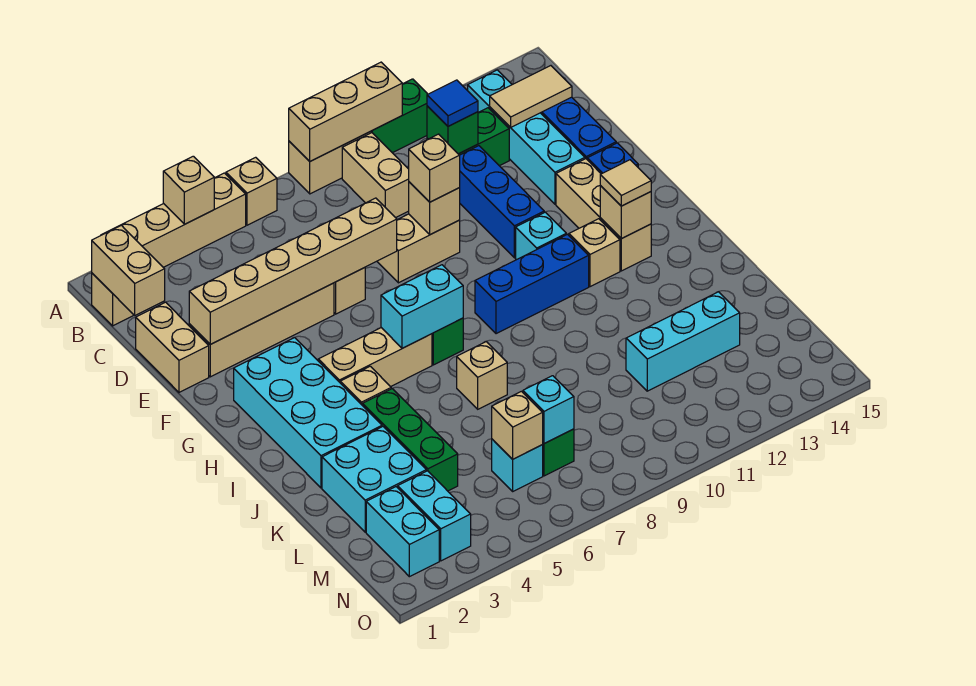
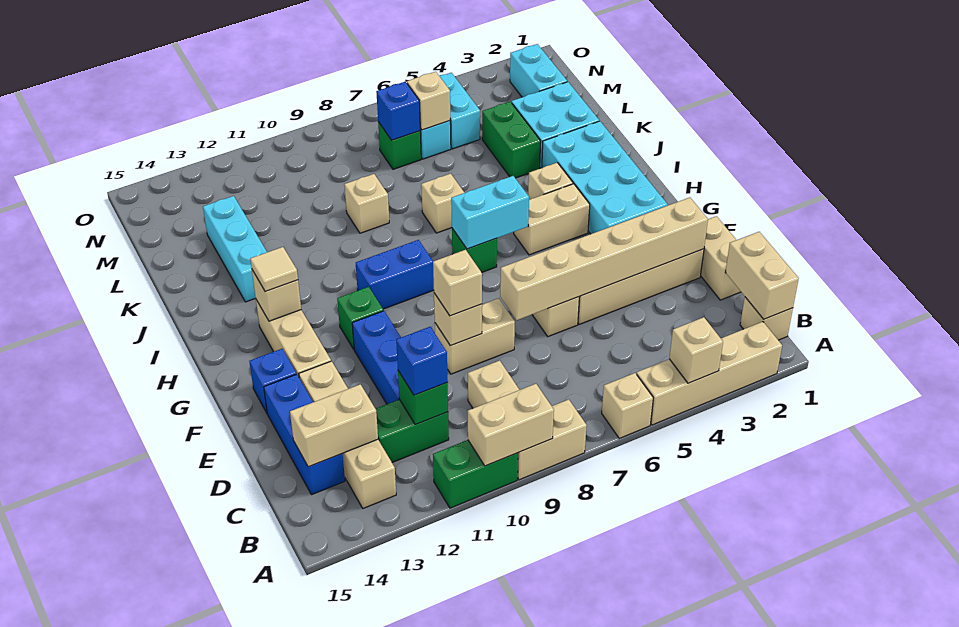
tan 1x3 brick [289,62,402,161] -> tan 1x2 brick [468,384,554,466]
cyan 1x4 brick [468,70,585,204] -> tan 1x4 brick [299,361,396,508]
blue 1x1 tile [427,80,478,126] -> blue 1x1 brick [396,327,448,395]
tan 1x2 tile [490,66,572,127] -> tan 1x2 brick [290,384,378,467]
cyan 1x1 brick [516,212,567,260] -> green 1x1 brick [337,287,383,349]
tan 1x3 brick [318,328,432,387] -> tan 1x2 brick [514,184,590,255]
blue 1x3 brick [475,234,589,334] -> blue 1x2 brick [356,240,434,309]
tan 1x1 brick [569,219,620,287] -> tan 1x1 brick moved to [344,174,389,233]
green 1x3 brick [363,389,458,491] -> green 1x2 brick [482,102,541,178]
cyan 1x3 brick [626,292,740,391] -> cyan 1x3 brick turned to [203,196,267,302]
cyan 1x2 brick [398,471,471,561] -> cyan 1x2 brick moved to [439,73,480,149]
cyan 1x1 brick [523,376,574,444] -> blue 1x1 brick [376,82,421,140]

